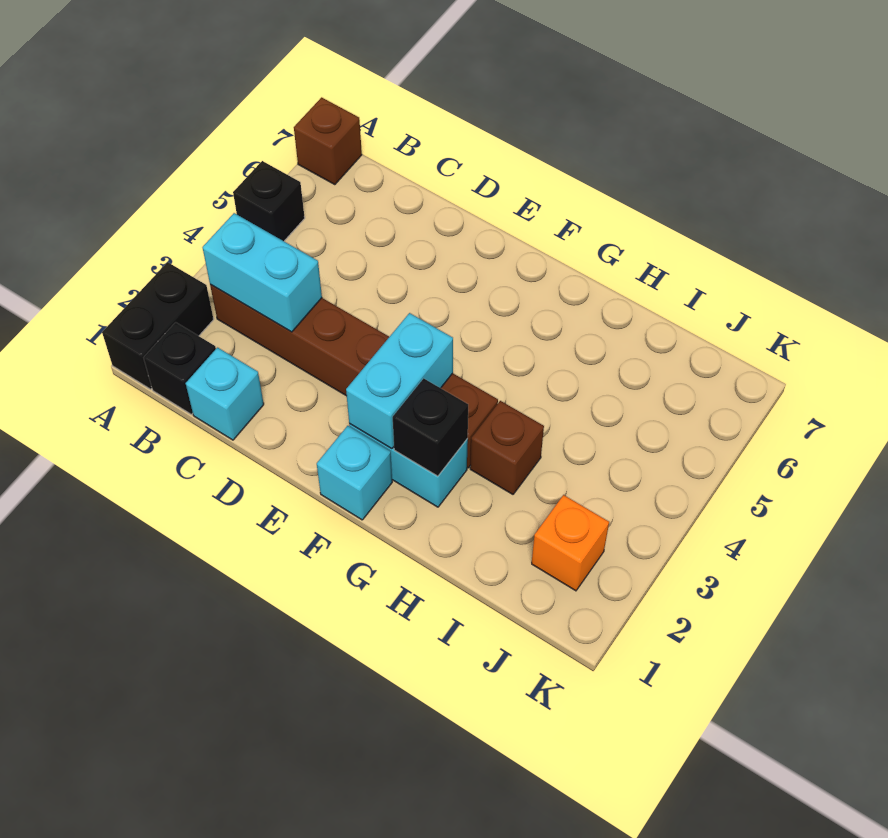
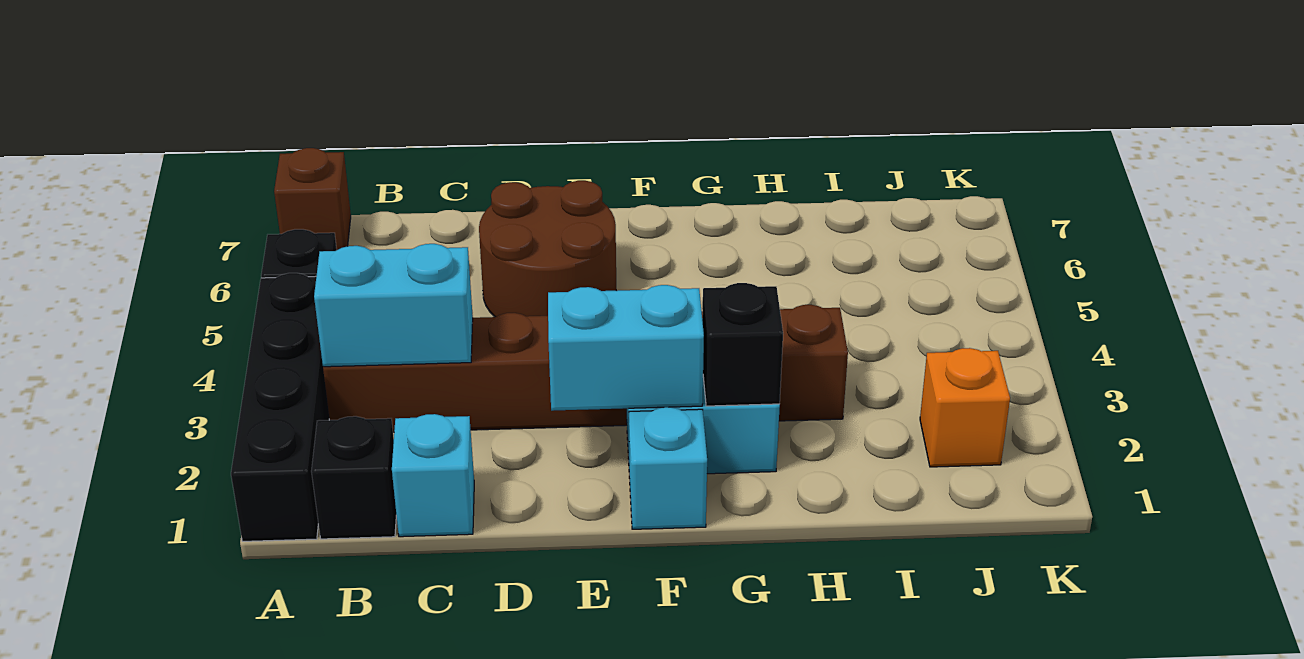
black 1x2 brick [102,262,214,389] -> black 1x4 brick [231,273,329,541]
none -> brown 2x2 round brick [479,181,616,317]
cyan 1x2 brick [346,313,453,449] -> cyan 1x2 brick turned to [548,285,704,411]

